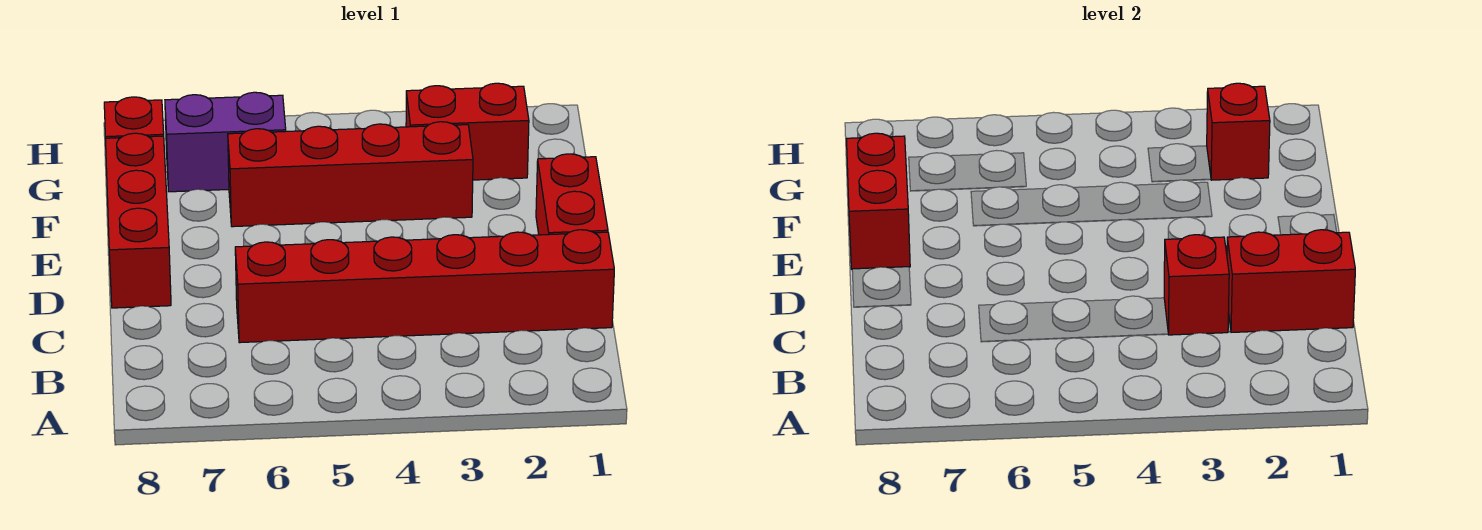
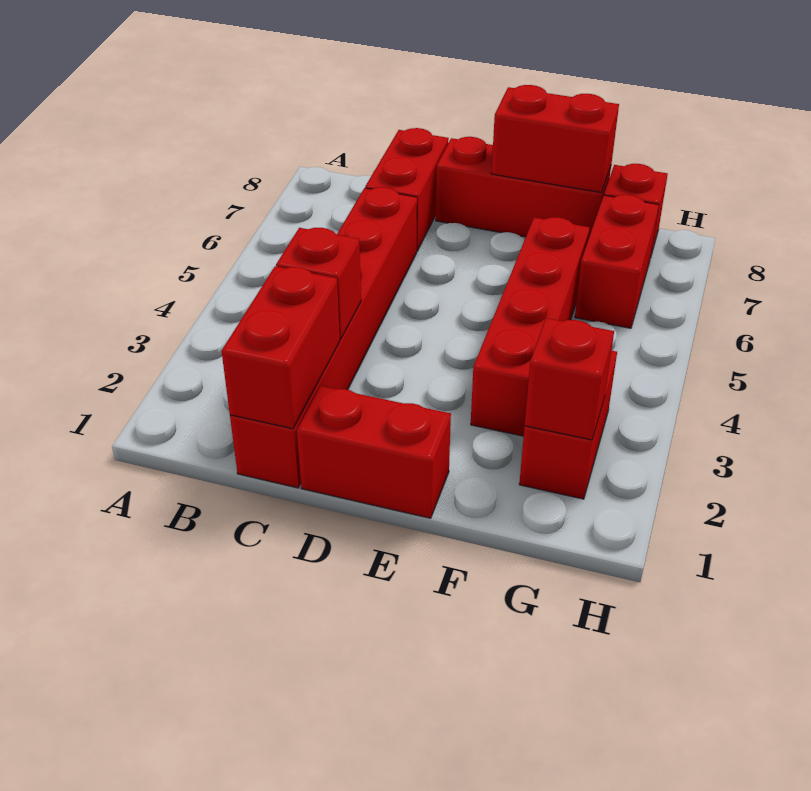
none -> red 1x2 brick [365,128,449,251]
purple 1x2 brick [165,92,286,192] -> red 1x2 brick [575,195,659,328]

